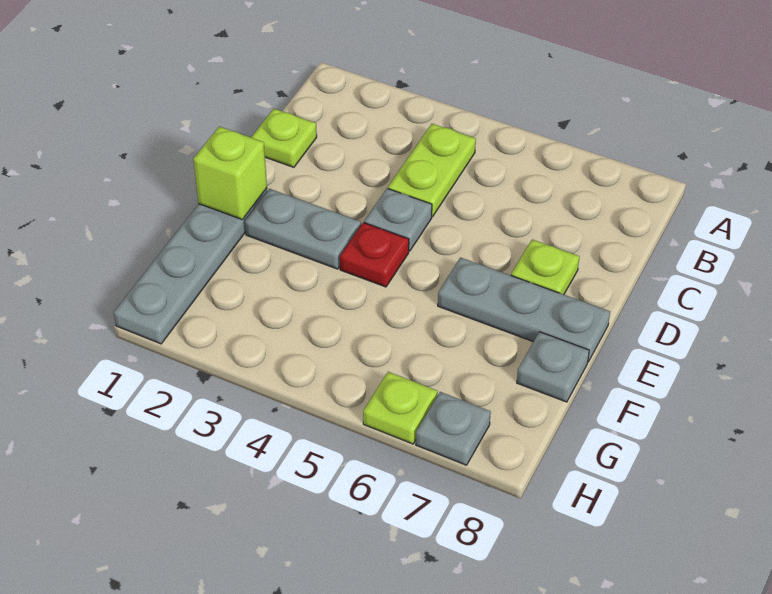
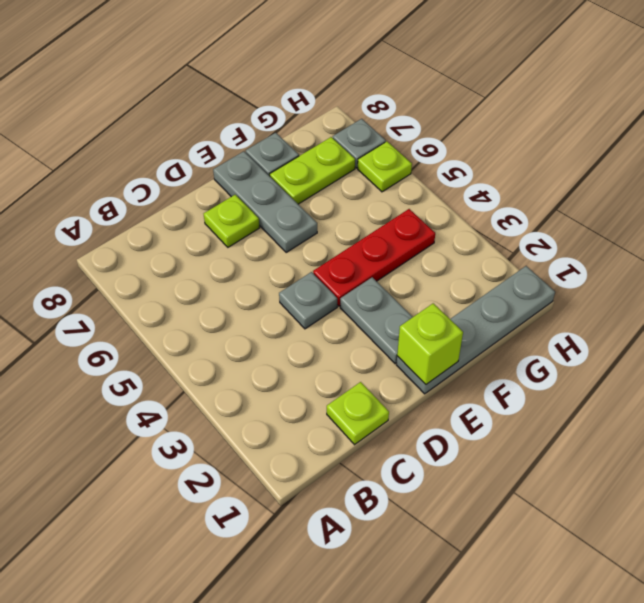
lime 1x2 plate [388,124,476,217] -> lime 1x2 plate moved to [270,137,355,204]
red 1x1 plate [340,222,409,287] -> red 1x3 plate [313,209,435,306]

